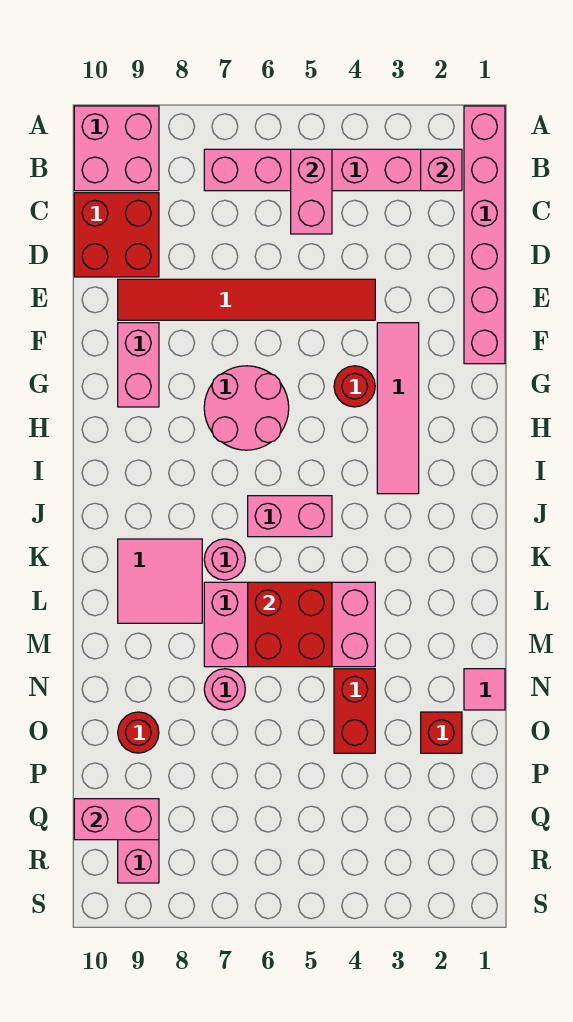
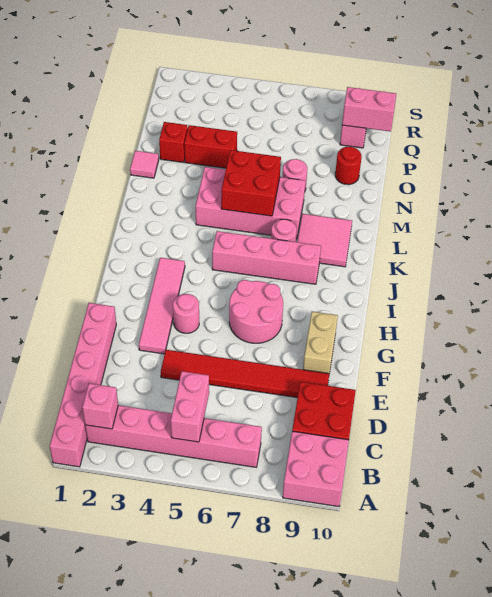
pink 1x2 brick [118,323,159,407] -> tan 1x2 brick [303,312,338,374]
red 1x1 round brick [334,366,375,407] -> pink 1x1 round brick [173,294,199,333]
pink 1x2 brick [248,496,332,537] -> pink 1x4 brick [212,231,321,284]
red 1x2 brick [334,669,375,753] -> red 1x2 brick turned to [184,125,237,168]

